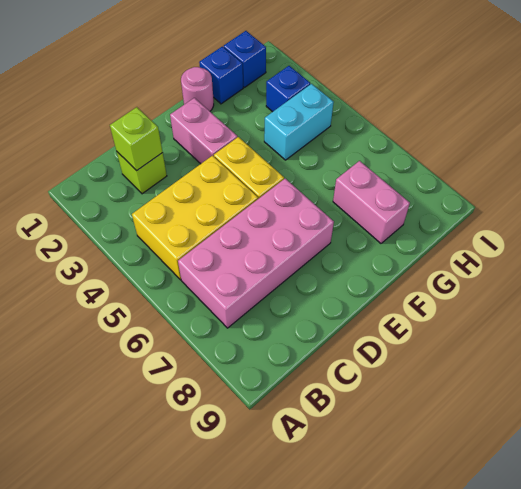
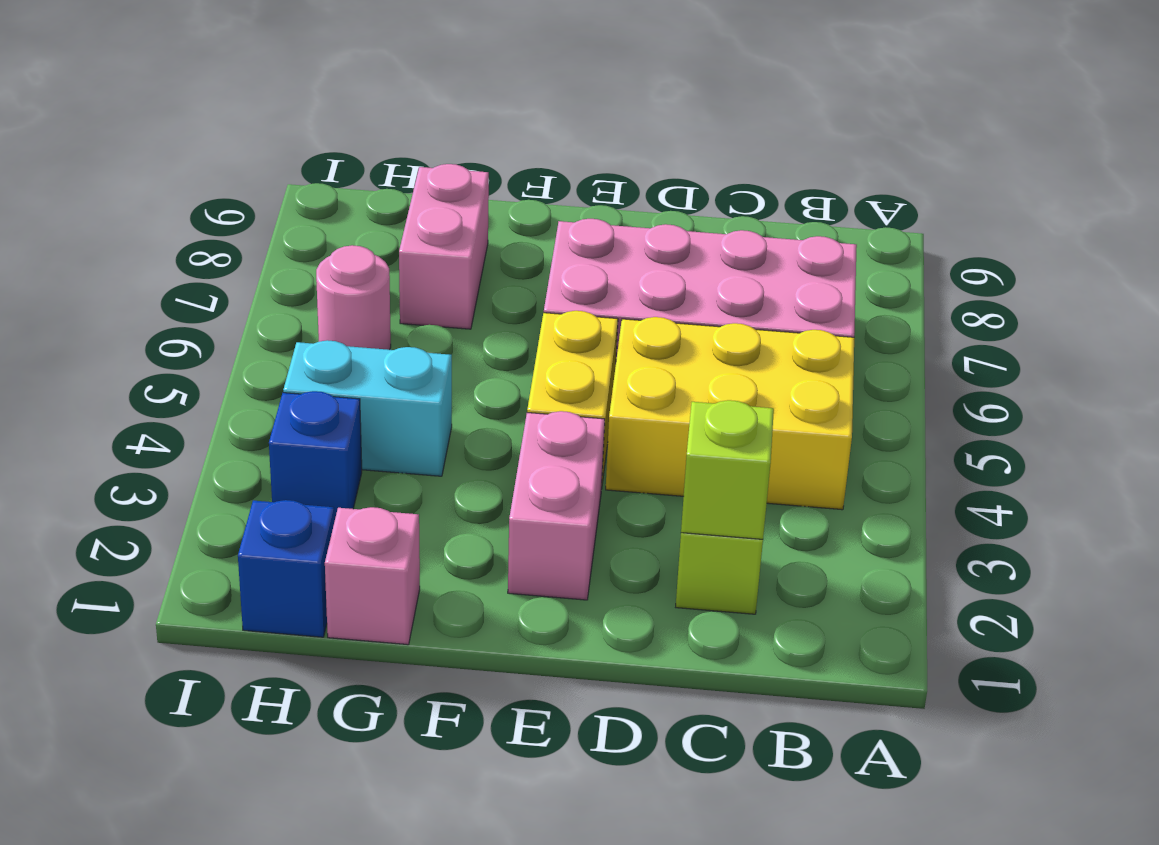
pink 1x1 round brick [181,67,214,111] -> pink 1x1 round brick moved to [316,245,391,350]
blue 1x1 brick [199,46,243,104] -> pink 1x1 brick [325,507,420,645]

